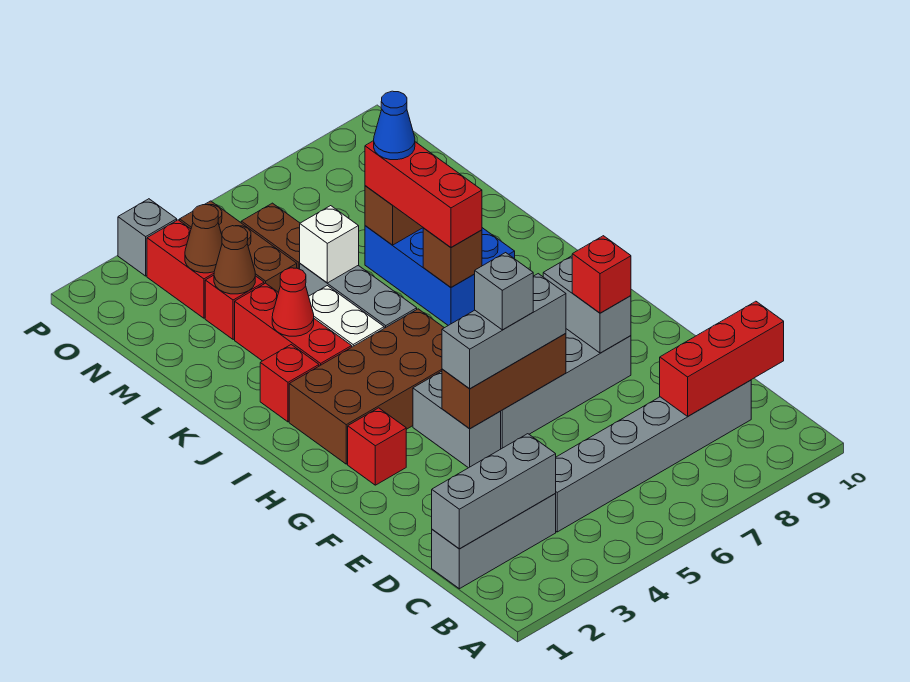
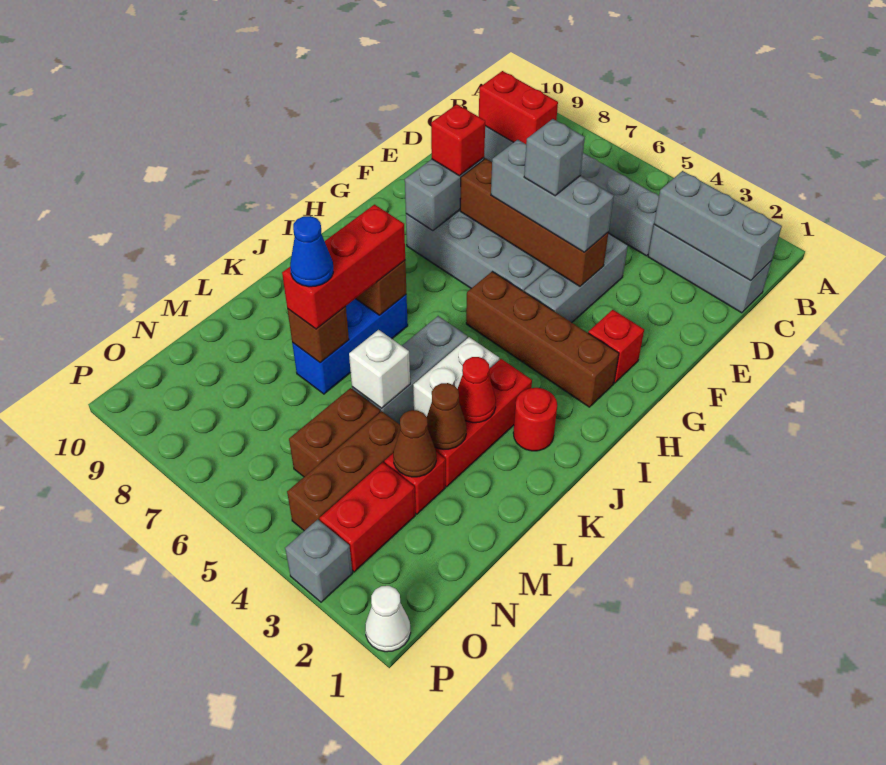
red 1x3 brick [660,301,784,416] -> red 1x2 brick [479,71,558,144]
grey 1x2 brick [413,371,501,468] -> grey 1x3 brick [524,234,628,322]
brown 1x3 brick [442,334,566,429] -> brown 1x4 brick [460,159,609,286]
brown 2x4 brick [289,309,444,464] -> brown 1x4 brick [466,271,619,407]
red 1x1 brick [260,345,319,422] -> red 1x1 round brick [513,388,557,451]
blue 2x3 brick [365,226,515,325] -> blue 1x3 brick [292,295,408,394]
brown 1x1 cone [185,205,222,273] -> brown 1x1 cone moved to [427,383,467,449]
none -> white 1x1 cone [365,586,410,652]

